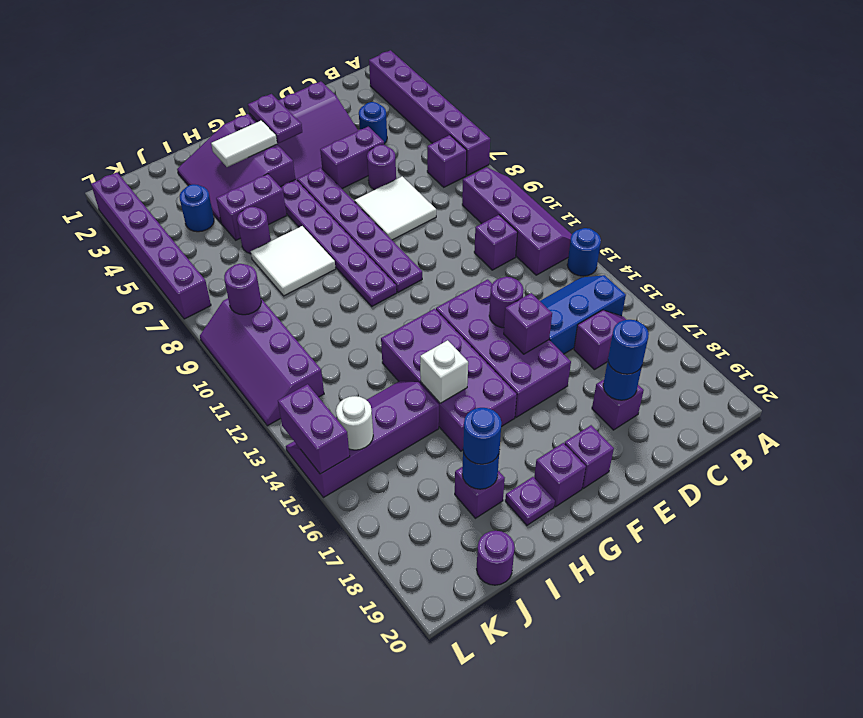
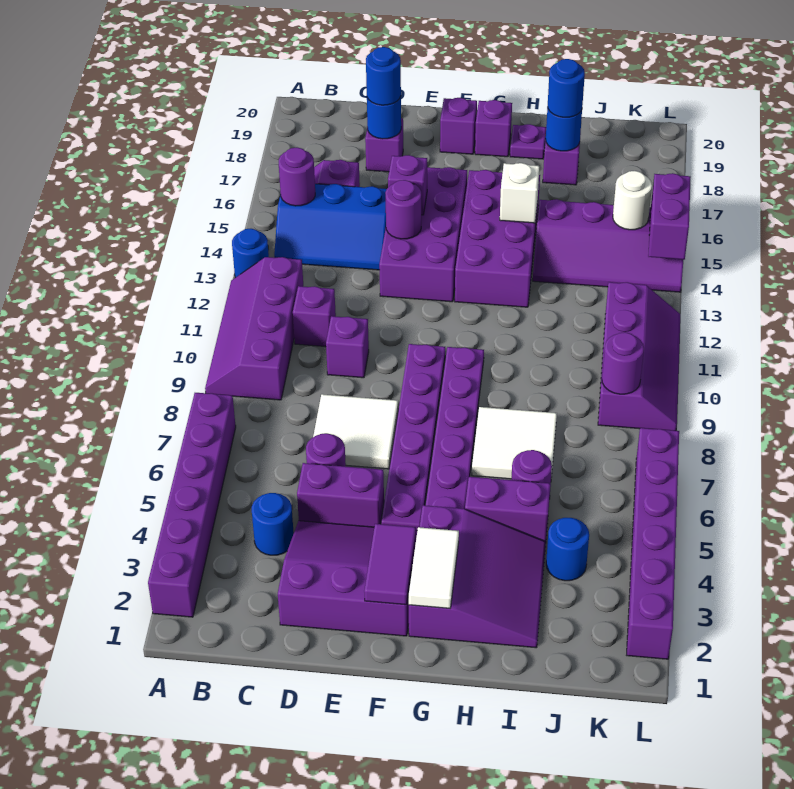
purple 1x1 brick [427,135,467,187] -> purple 1x1 brick moved to [326,316,369,378]
purple 1x2 plate [248,94,302,143] -> purple 1x2 tile [364,524,416,605]
white 1x2 tile [211,120,277,167] -> white 1x2 tile turned to [409,527,459,609]
purple 1x1 round brick [477,531,515,585] -> purple 1x1 round brick moved to [279,147,315,206]

